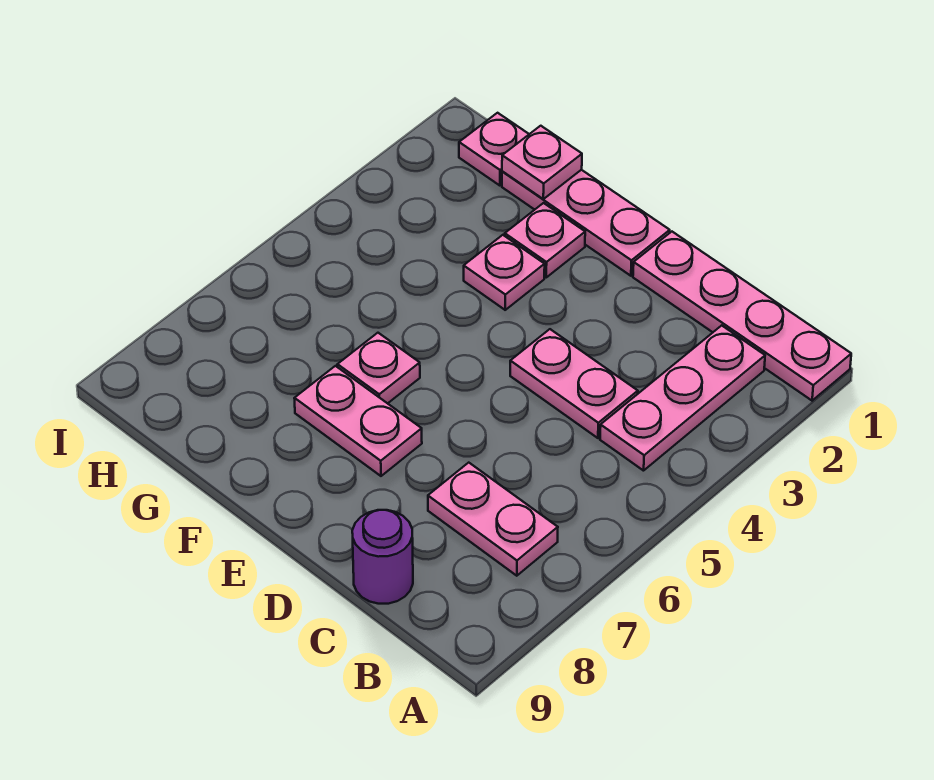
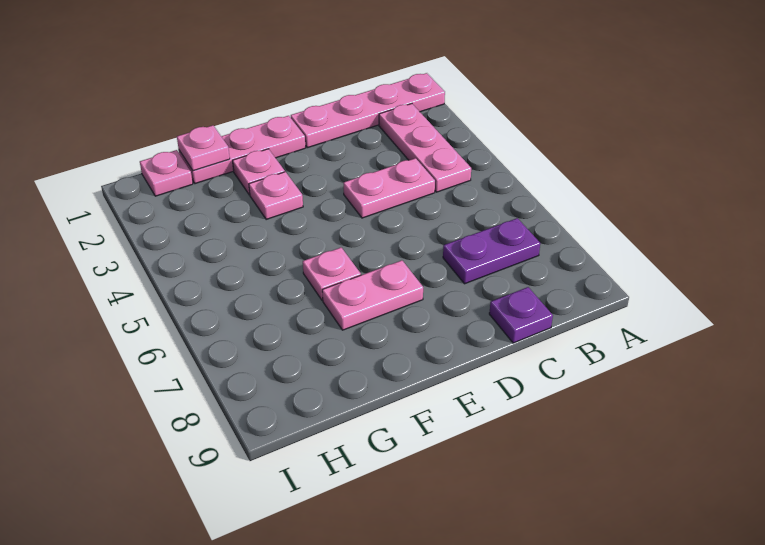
pink 1x2 plate [428,463,558,576] -> purple 1x2 plate [443,218,540,284]
purple 1x1 round brick [352,510,413,604] -> purple 1x1 plate [489,287,553,343]

